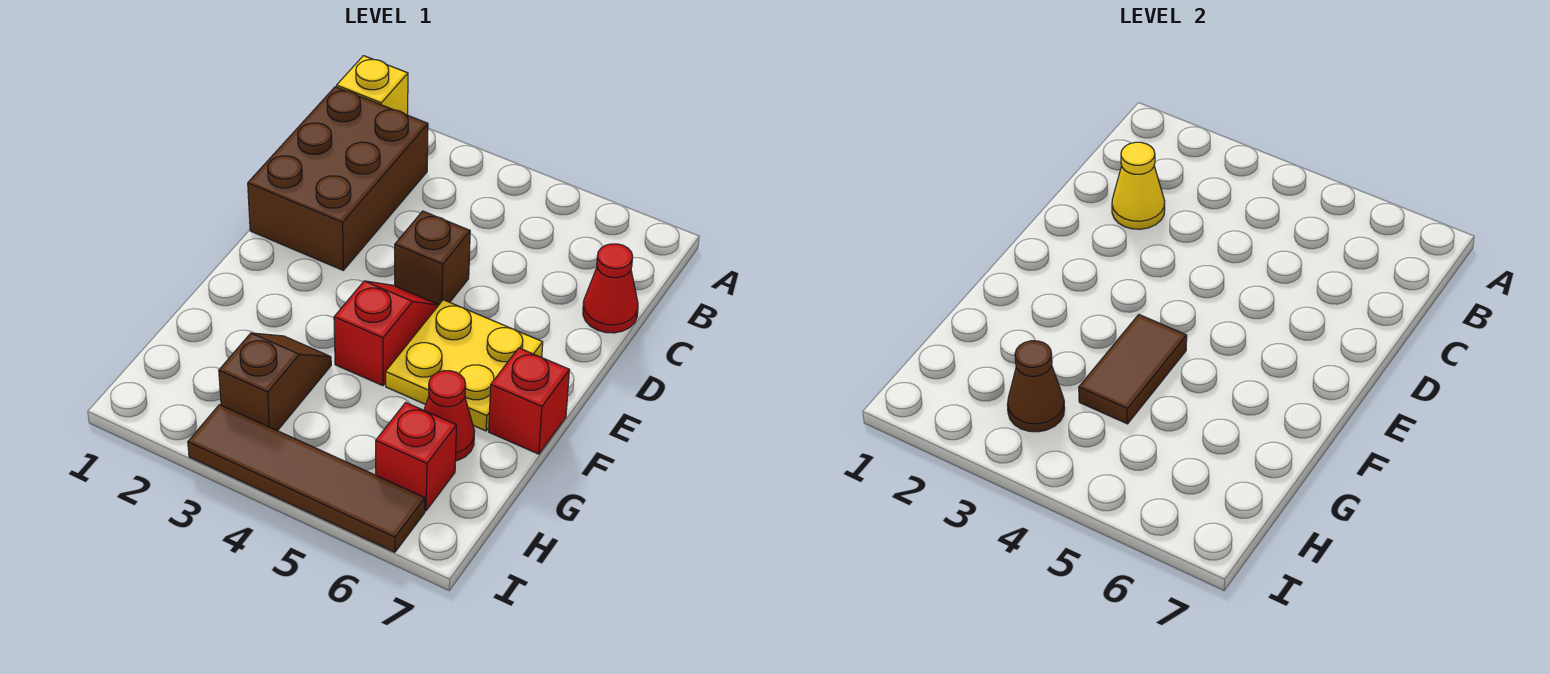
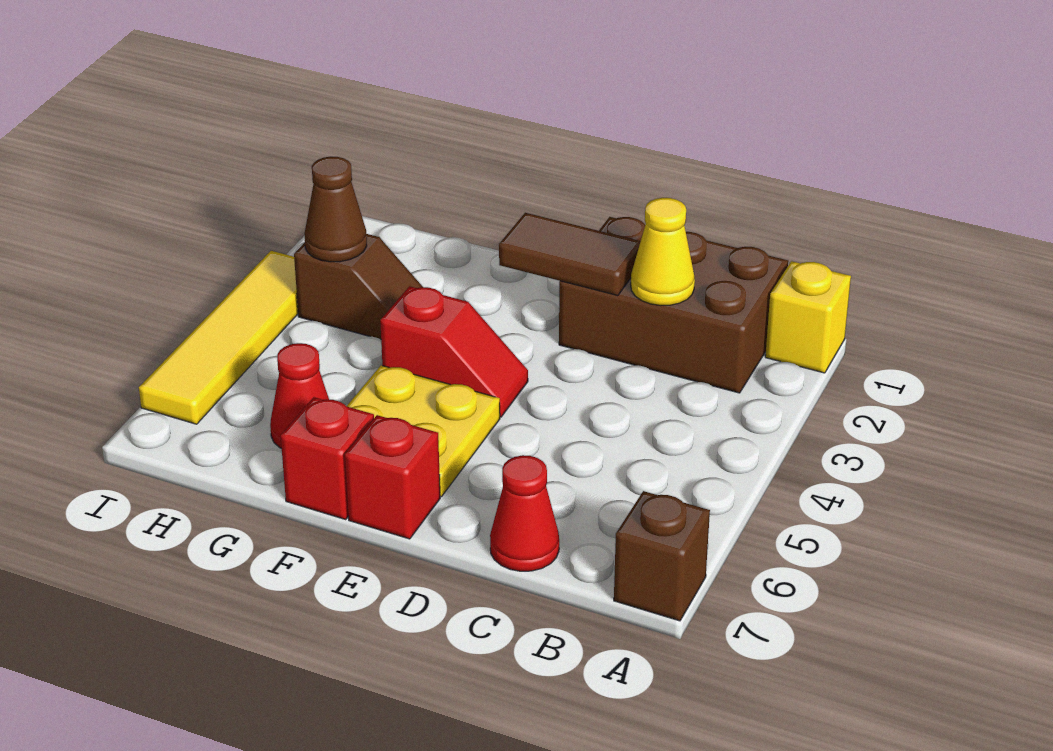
brown 1x1 brick [395,211,470,304] -> brown 1x1 brick moved to [614,491,710,621]
brown 1x2 tile [1079,315,1187,424] -> brown 1x2 tile moved to [499,213,641,296]
red 1x1 brick [376,403,456,511] -> red 1x1 brick moved to [345,415,440,539]
brown 1x4 tile [188,405,425,552] -> yellow 1x4 tile [139,251,298,424]

